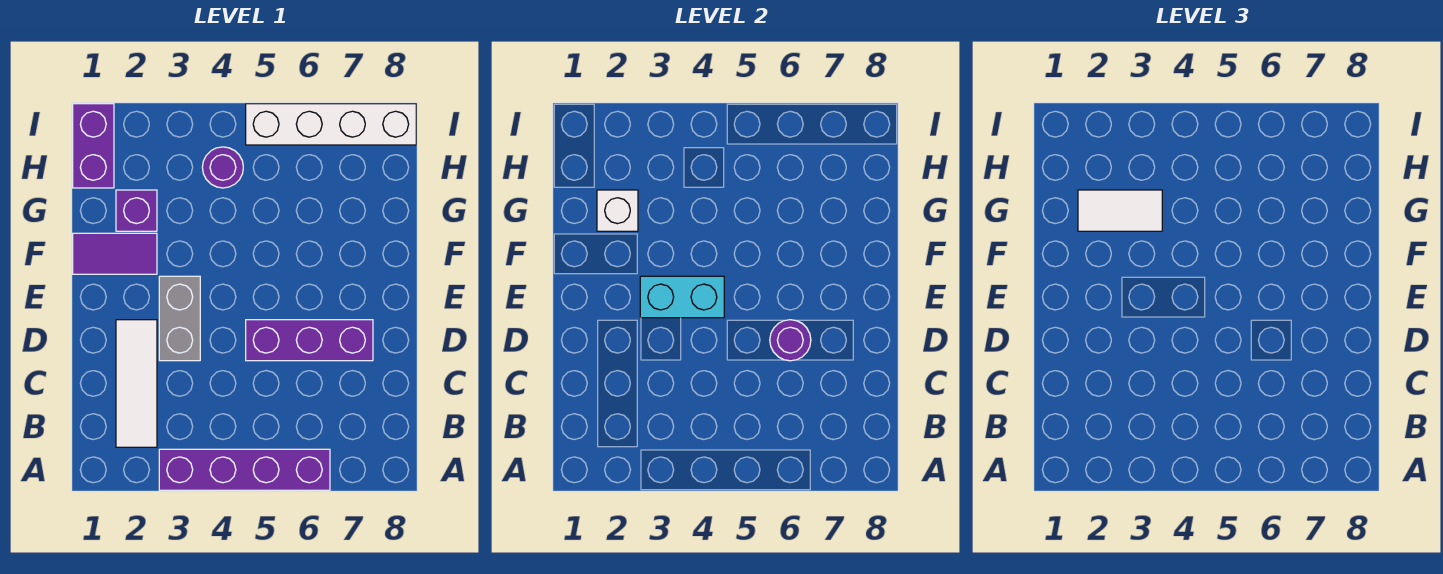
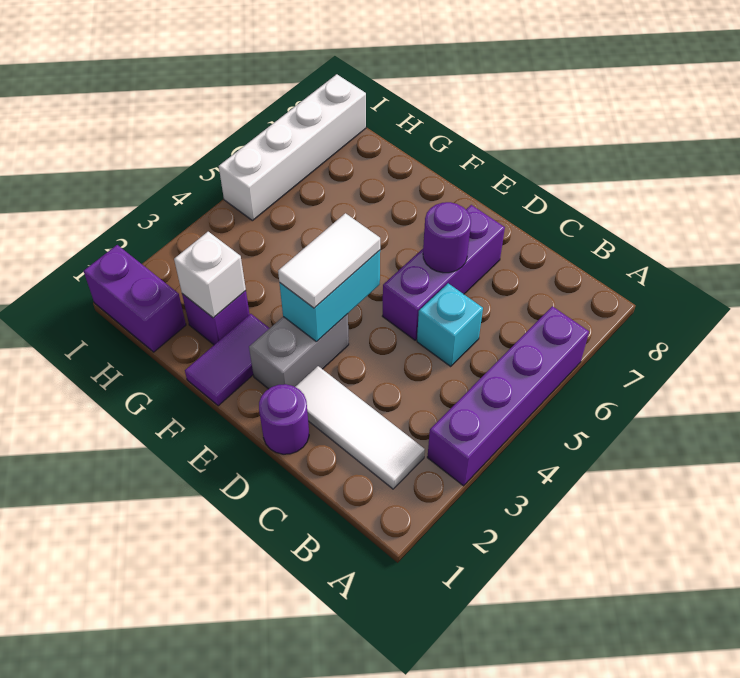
none -> cyan 1x1 brick [417,283,483,366]
grey 1x2 brick [159,276,200,361] -> grey 1x2 brick turned to [249,314,349,389]
white 1x2 tile [1078,190,1162,231] -> white 1x2 tile moved to [278,213,380,308]
purple 1x1 round brick [202,147,243,188] -> purple 1x1 round brick moved to [259,384,309,454]

